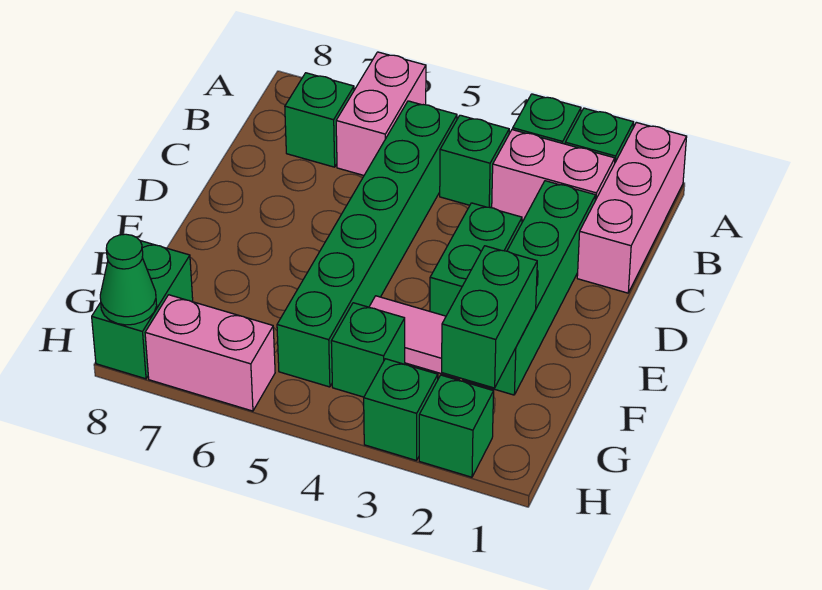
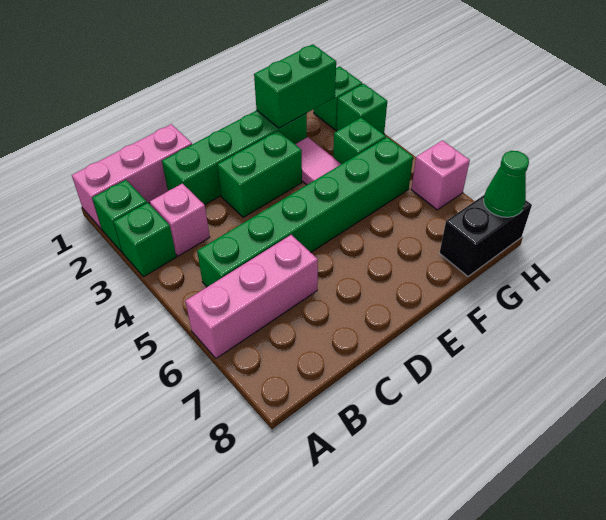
pink 1x2 brick [336,52,426,175] -> pink 1x3 brick [185,235,318,358]
pink 1x2 brick [492,130,615,220] -> pink 1x1 brick [150,183,210,256]
green 1x1 brick [440,115,509,208] -> none
green 1x1 brick [285,73,354,167] -> none
green 1x2 brick [92,241,193,379] -> black 1x2 brick [440,195,532,276]
pink 1x2 brick [145,295,275,411] -> pink 1x1 brick [411,140,470,210]

